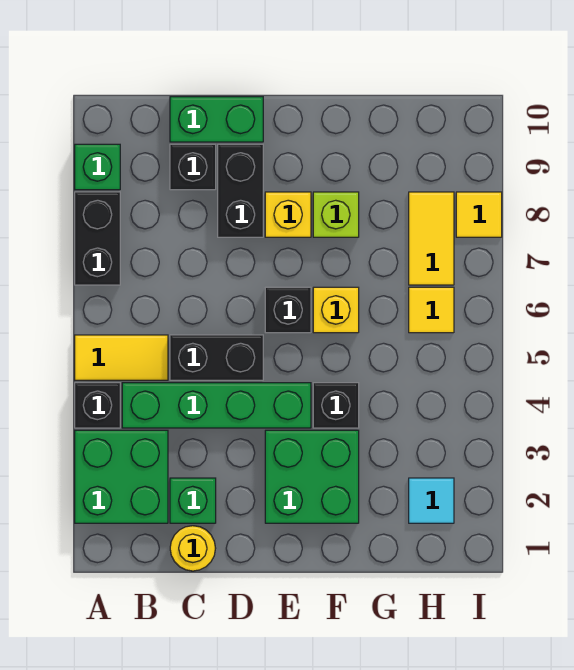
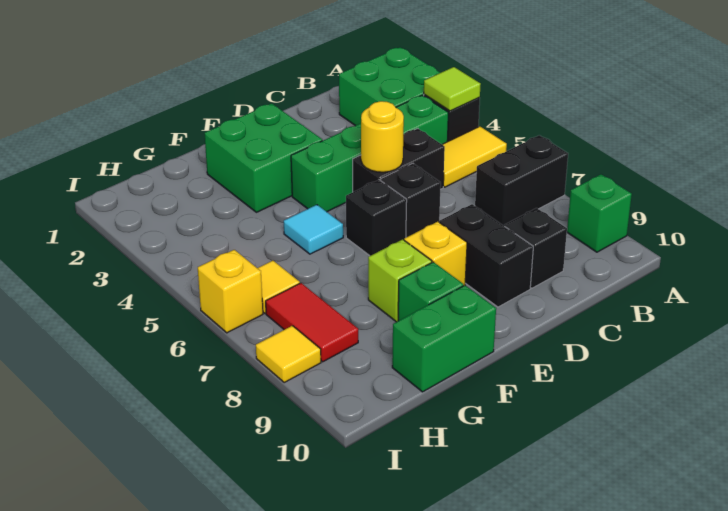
none -> lime 1x1 tile [424,67,481,111]
black 1x2 brick [75,192,120,285] -> black 1x2 brick turned to [475,135,568,226]
yellow 1x1 round brick [170,526,216,571] -> yellow 1x1 round brick moved to [361,101,404,172]
green 1x1 brick [170,478,216,523] -> green 1x1 brick moved to [398,262,463,321]
green 1x2 brick [170,97,263,142] -> green 1x2 brick moved to [392,285,496,392]
black 1x1 brick [313,383,359,428] -> black 1x1 brick moved to [381,163,441,237]
yellow 1x1 brick [313,287,359,333] -> yellow 1x1 brick moved to [198,250,263,333]
cyan 1x1 tile [409,478,454,523] -> cyan 1x1 tile moved to [284,205,343,254]
yellow 1x2 tile [409,192,454,285] -> red 1x2 tile [266,283,358,362]

